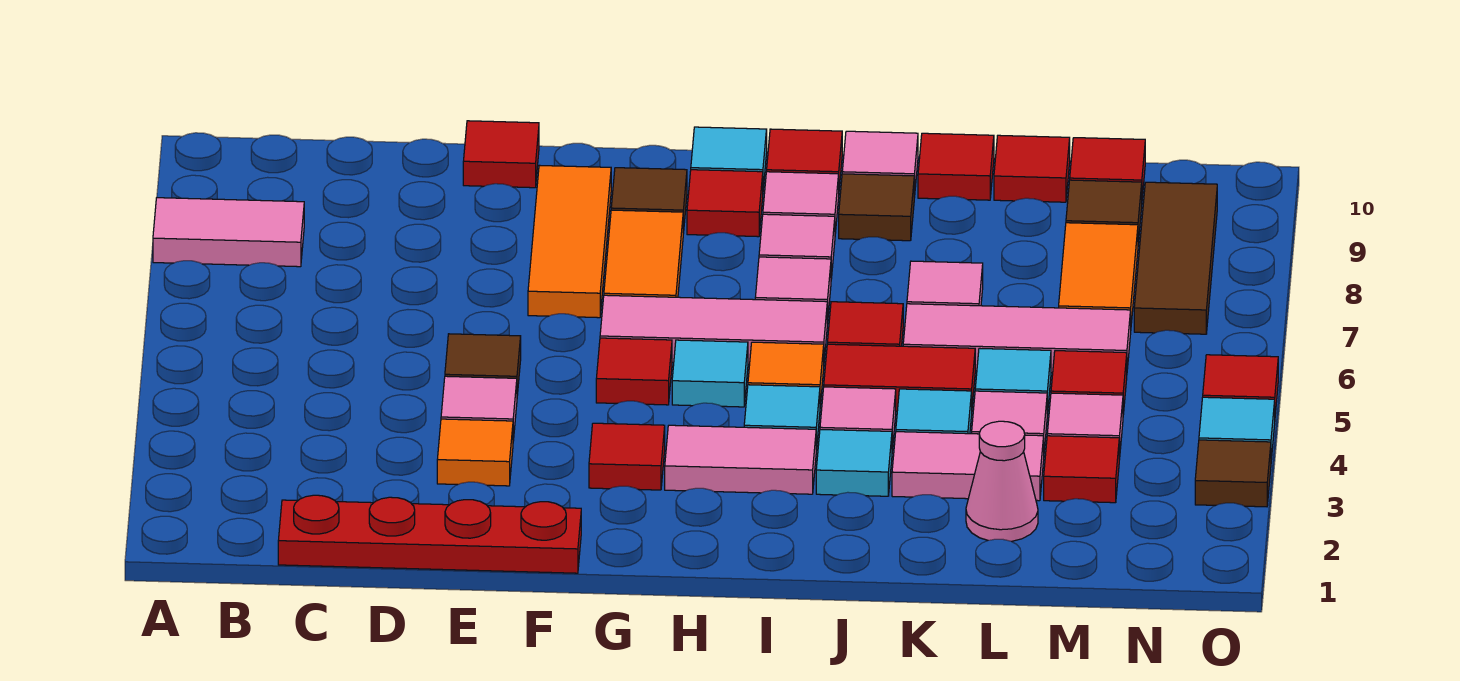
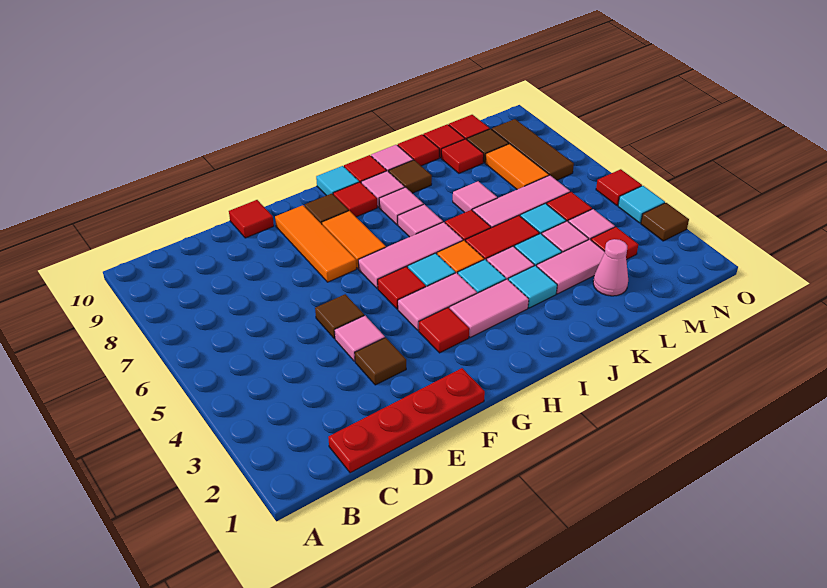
pink 1x2 tile [153,198,304,267] -> pink 1x2 tile moved to [398,273,477,330]
orange 1x1 tile [437,419,513,486] -> brown 1x1 tile [355,338,406,385]
none -> red 1x1 tile [441,139,484,173]

